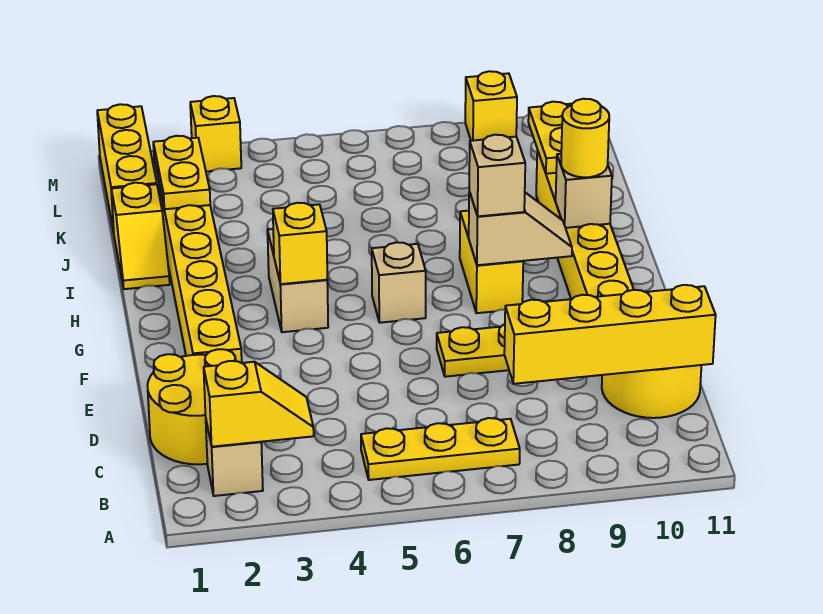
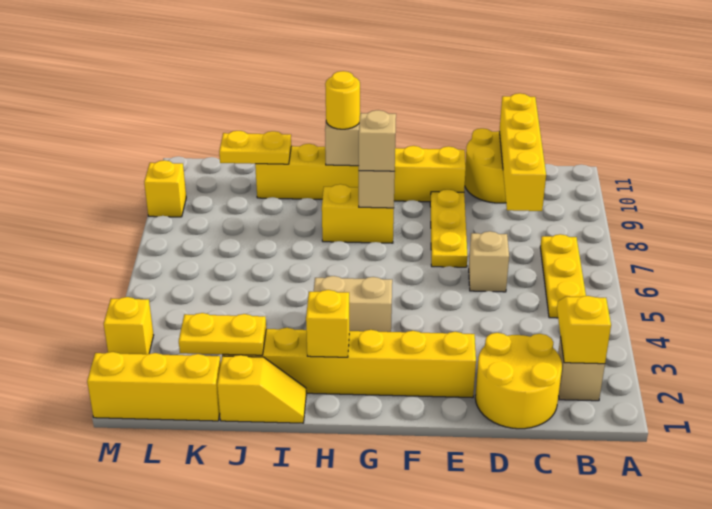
yellow 1x1 brick [273,203,327,284] -> yellow 1x1 brick moved to [306,290,349,357]
tan 1x1 brick [372,242,426,323] -> tan 1x1 brick moved to [469,231,509,292]

